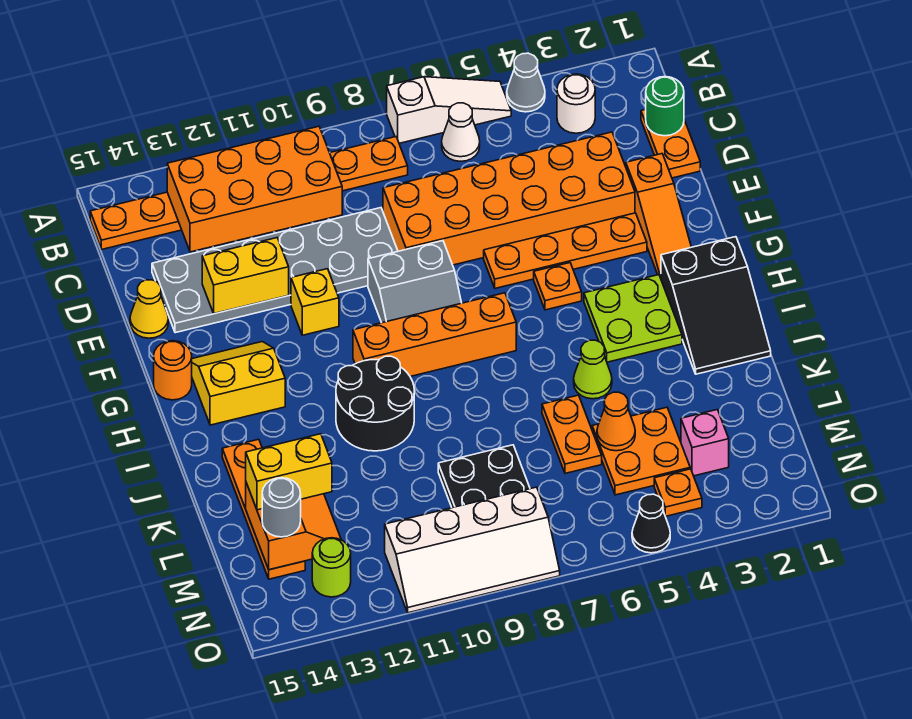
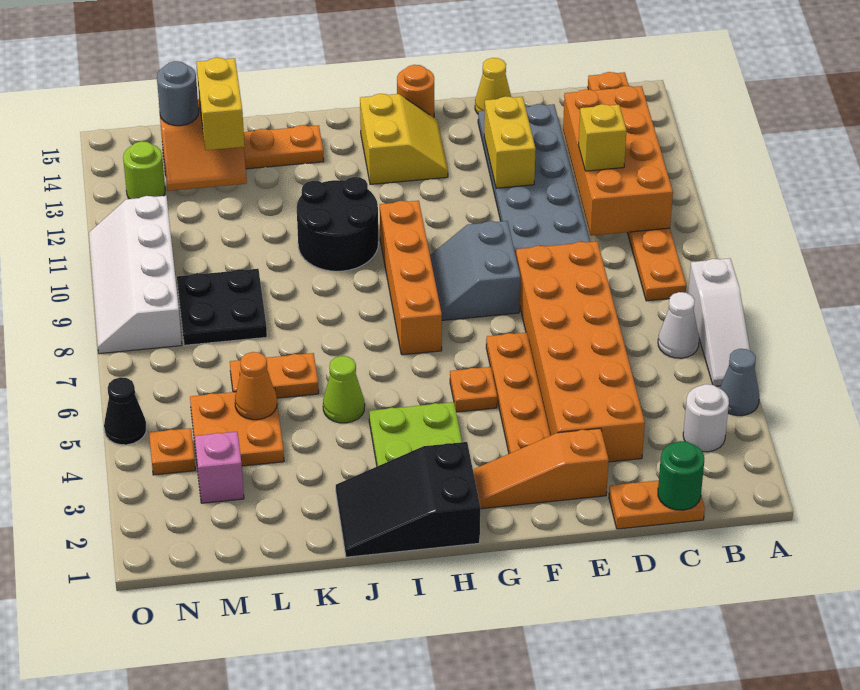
yellow 1x1 brick [291,269,339,335] -> yellow 1x1 brick moved to [578,104,626,171]

